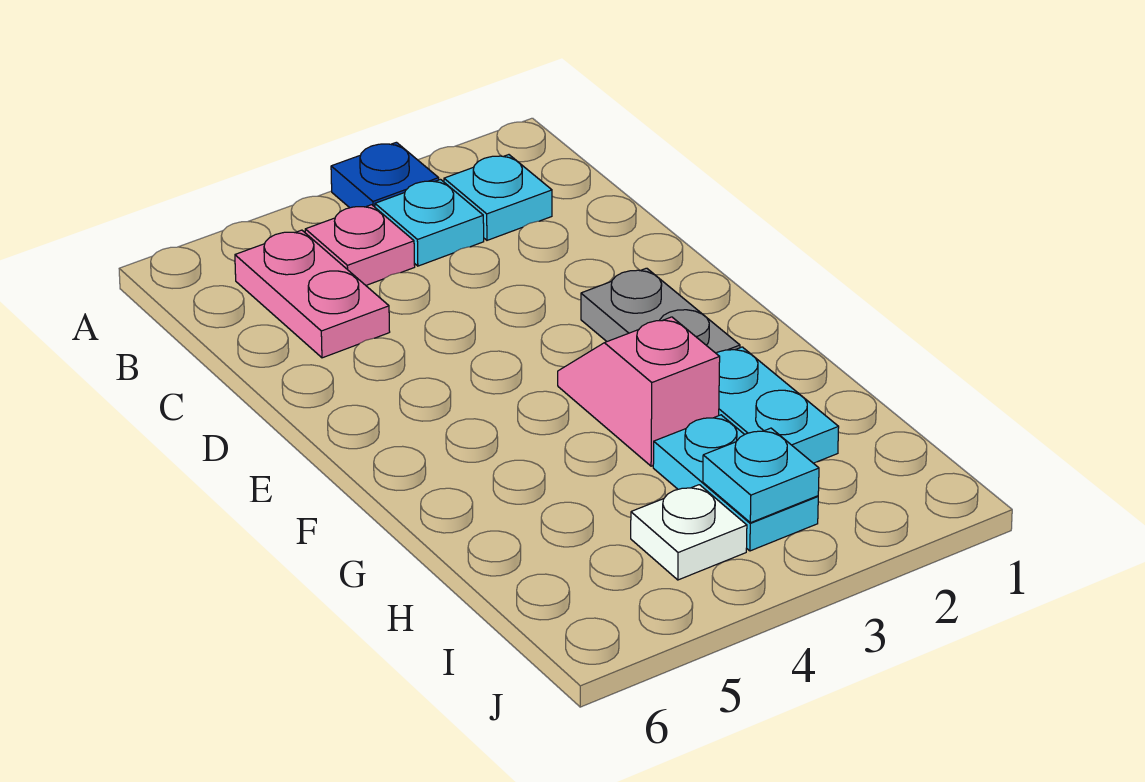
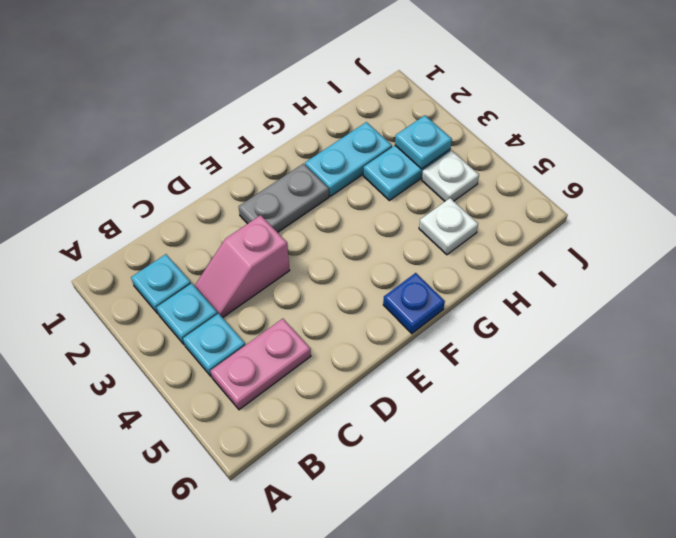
blue 1x1 plate [331,142,439,208] -> blue 1x1 plate moved to [383,273,445,334]
pink 1x1 plate [305,205,415,285] -> cyan 1x1 plate [183,313,245,376]
pink 1x2 slope [558,317,720,466] -> pink 1x2 slope moved to [195,215,290,318]
none -> white 1x1 plate [419,198,478,255]

